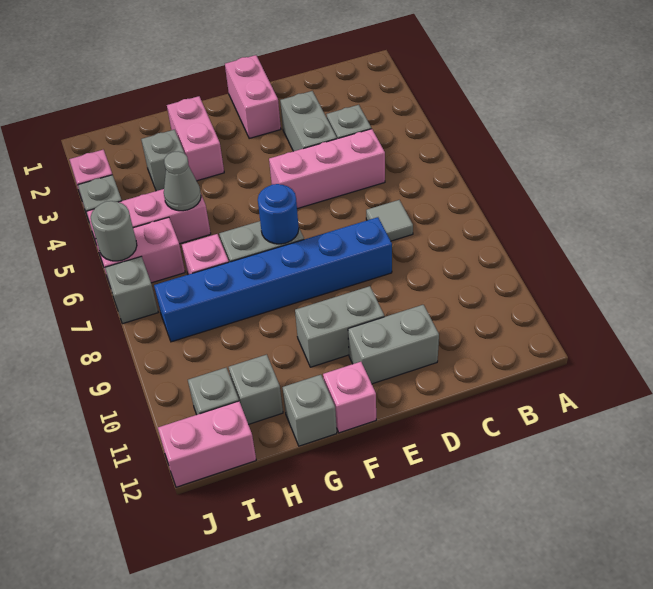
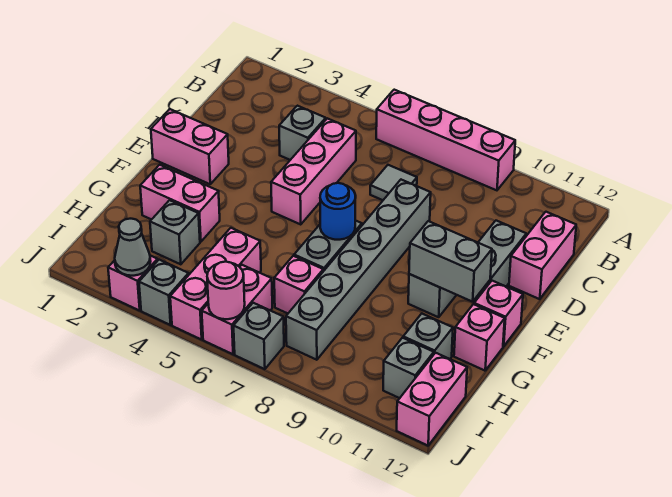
none -> pink 1x4 brick [376,90,515,190]
none -> pink 1x2 brick [509,212,576,299]
grey 1x2 brick [280,91,337,151] -> grey 1x2 brick moved to [409,221,492,302]
blue 1x6 brick [154,217,392,342] -> grey 1x6 brick [286,180,431,360]
grey 1x1 brick [283,375,337,446] -> pink 1x1 brick [454,304,505,371]
grey 1x1 cone [164,151,201,211] -> grey 1x1 cone moved to [115,219,151,276]
grey 1x1 round brick [91,201,137,261] -> pink 1x1 round brick [207,262,245,319]

